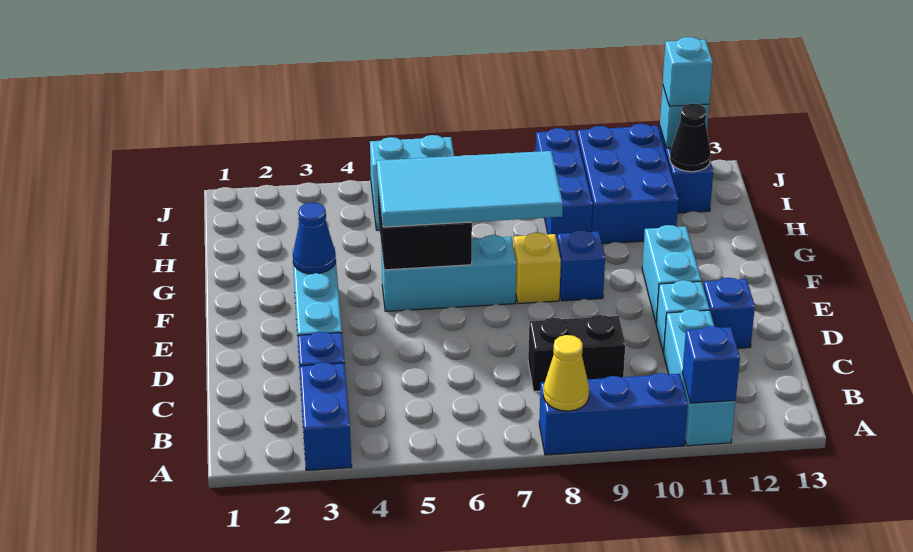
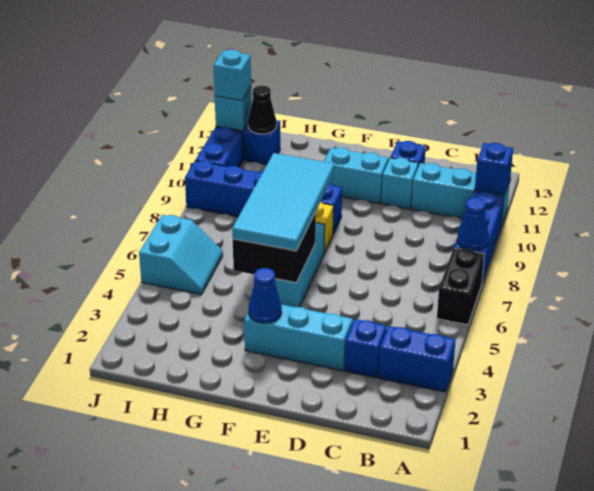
yellow 1x1 cone [543,335,589,411] -> blue 1x1 cone [457,198,489,250]
black 1x2 brick [528,315,625,391] -> black 1x2 brick moved to [437,248,485,325]
blue 2x3 brick [577,124,678,244] -> blue 1x2 brick [195,127,243,167]

